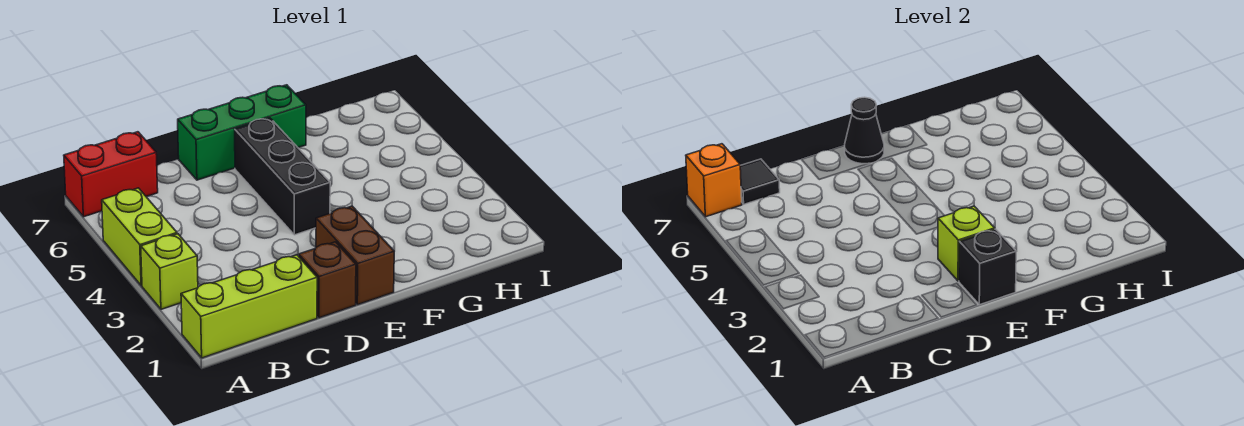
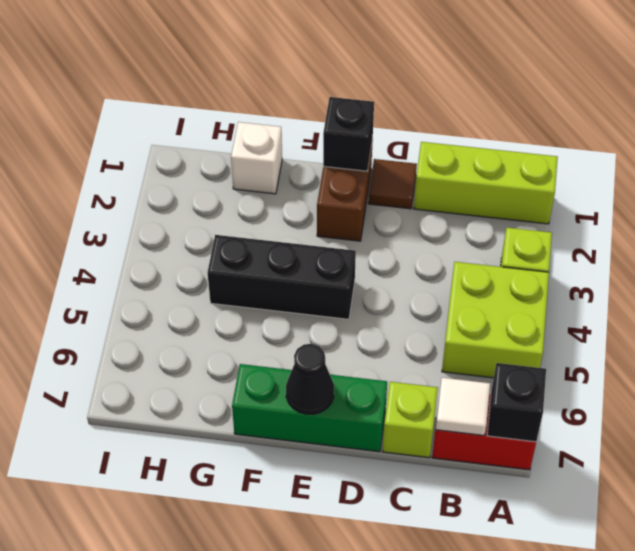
lime 1x2 brick [102,188,177,286] -> lime 2x2 brick [442,262,549,378]
orange 1x1 brick [686,144,742,217] -> black 1x1 brick [487,363,546,442]
black 1x1 tile [740,159,780,204] -> white 1x1 tile [436,378,490,436]
brown 1x1 brick [299,242,356,318] -> brown 1x1 tile [368,159,417,209]
lime 1x1 brick [938,206,995,281] -> lime 1x1 brick moved to [383,382,438,458]
black 1x3 brick [235,118,330,235] -> black 1x3 brick turned to [208,235,356,319]
none -> white 1x1 brick [231,122,282,194]

